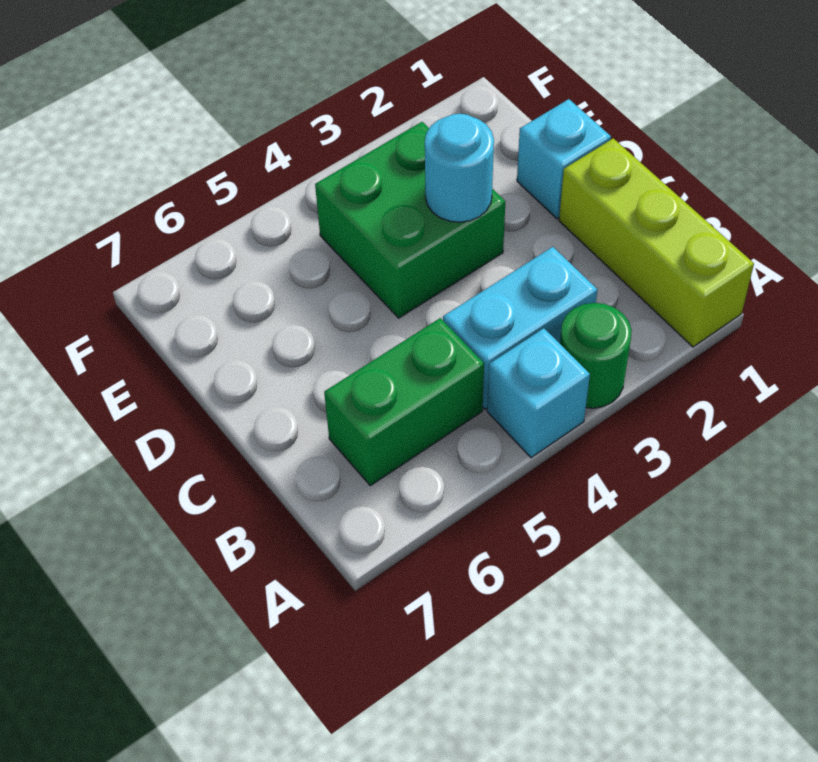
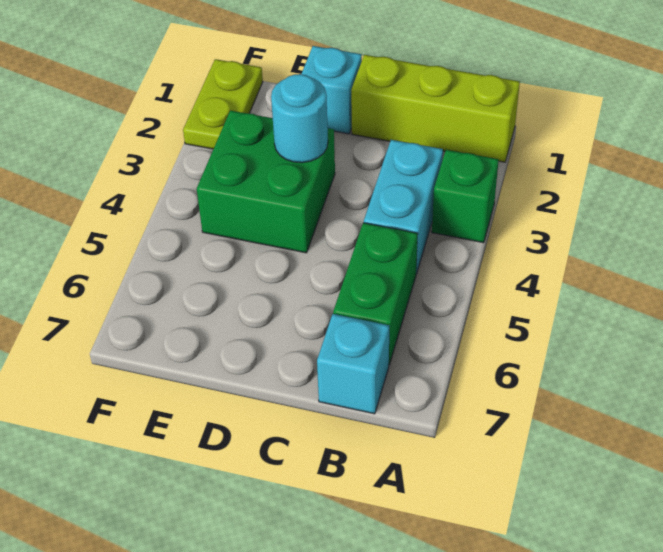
green 1x1 round brick [560,303,632,408] -> green 1x1 brick [432,150,499,243]
cyan 1x1 brick [487,328,590,458] -> cyan 1x1 brick moved to [317,314,389,414]
none -> lime 1x2 plate [183,59,263,149]

